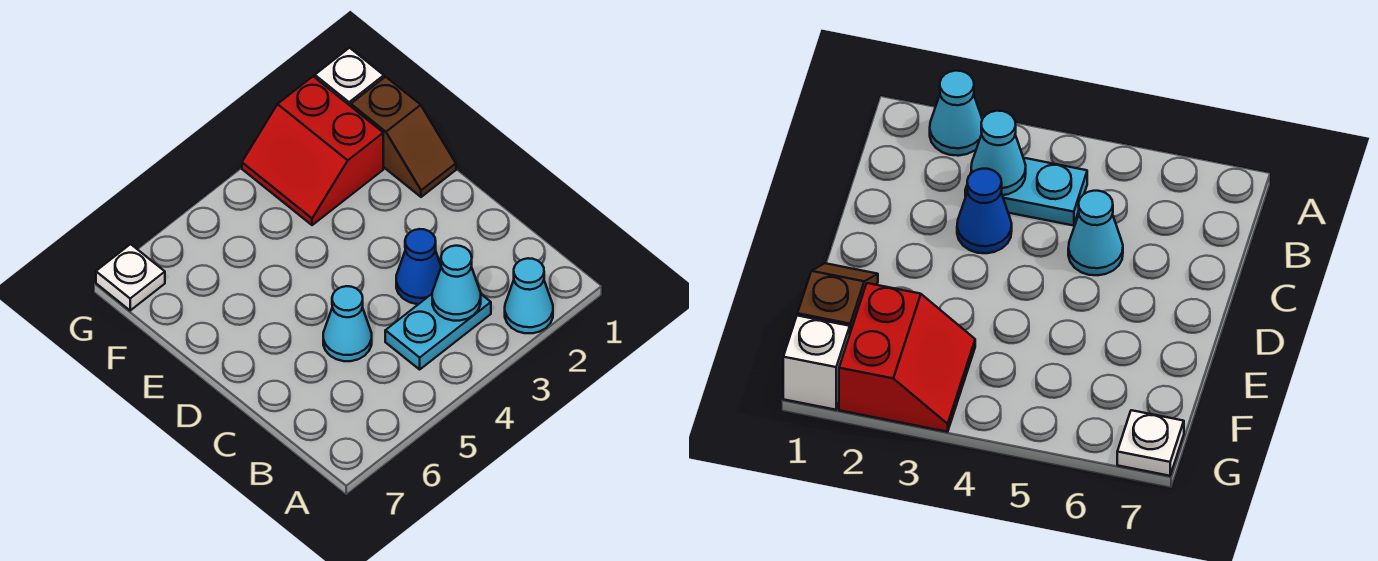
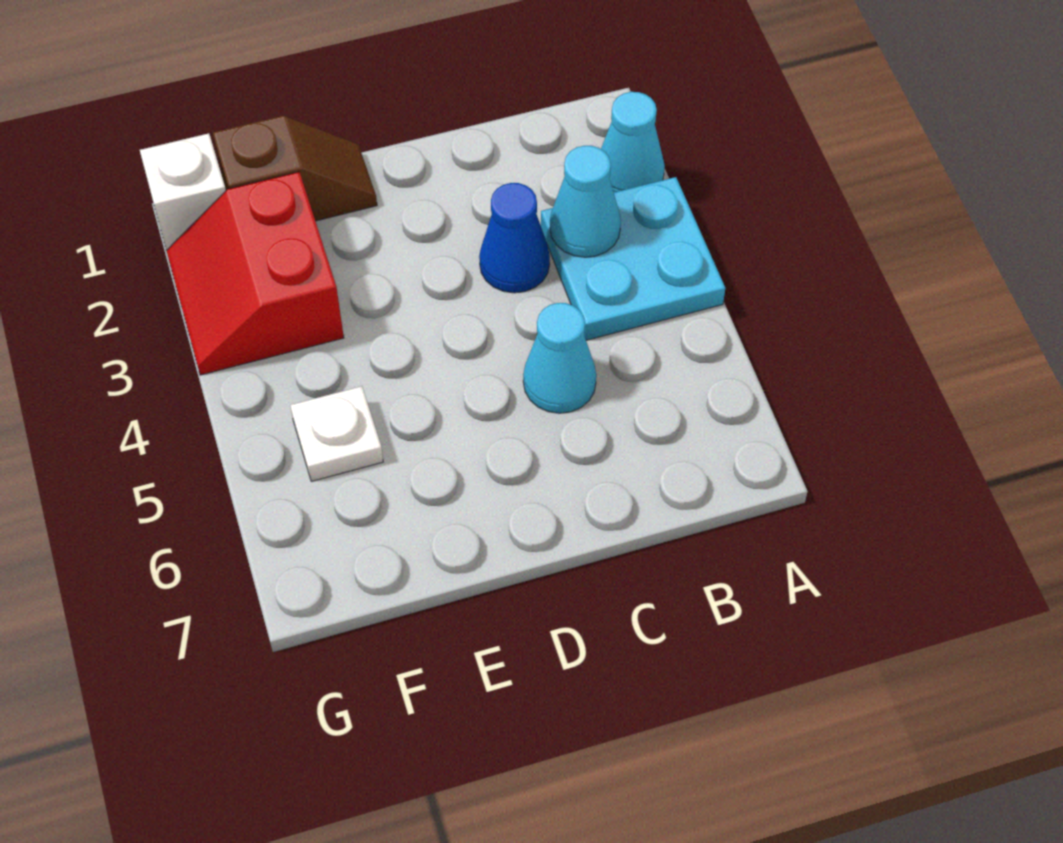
cyan 1x2 plate [385,294,491,369] -> cyan 2x2 plate [541,177,725,340]
red 2x2 slope [242,76,383,225] -> red 2x2 slope turned to [167,172,344,375]
white 1x1 plate [96,244,165,310] -> white 1x1 plate moved to [290,386,383,481]

